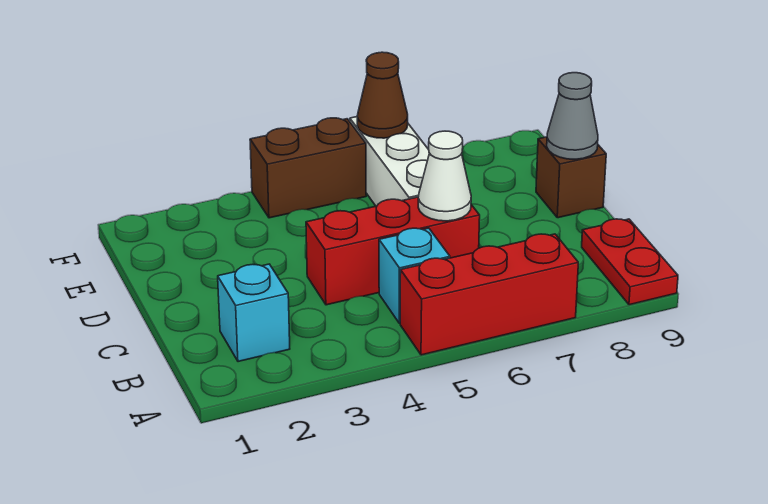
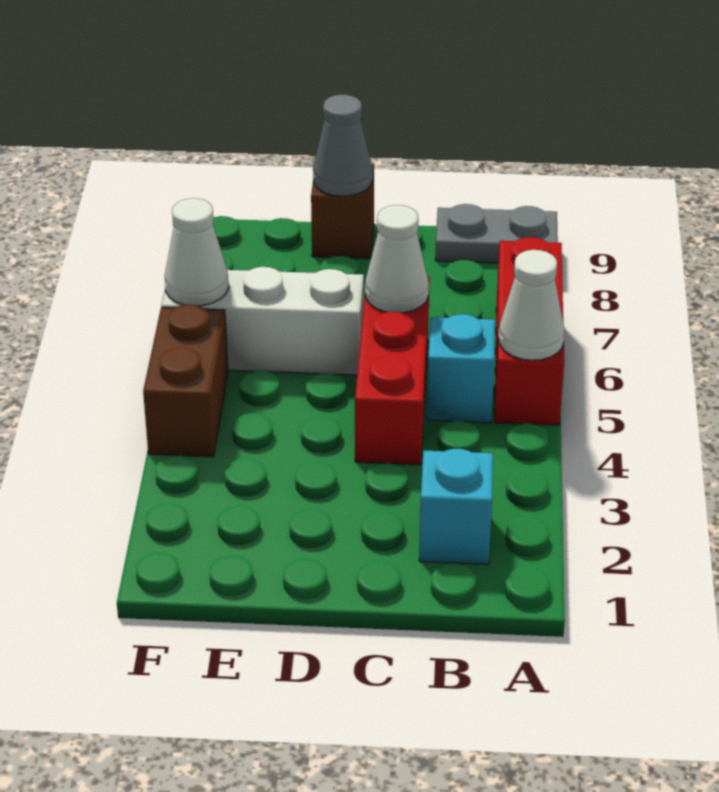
none -> white 1x1 cone [498,250,565,360]
red 1x2 plate [582,219,678,305] -> grey 1x2 plate [435,204,558,263]
brown 1x1 cone [357,52,408,138] -> white 1x1 cone [165,198,229,306]

